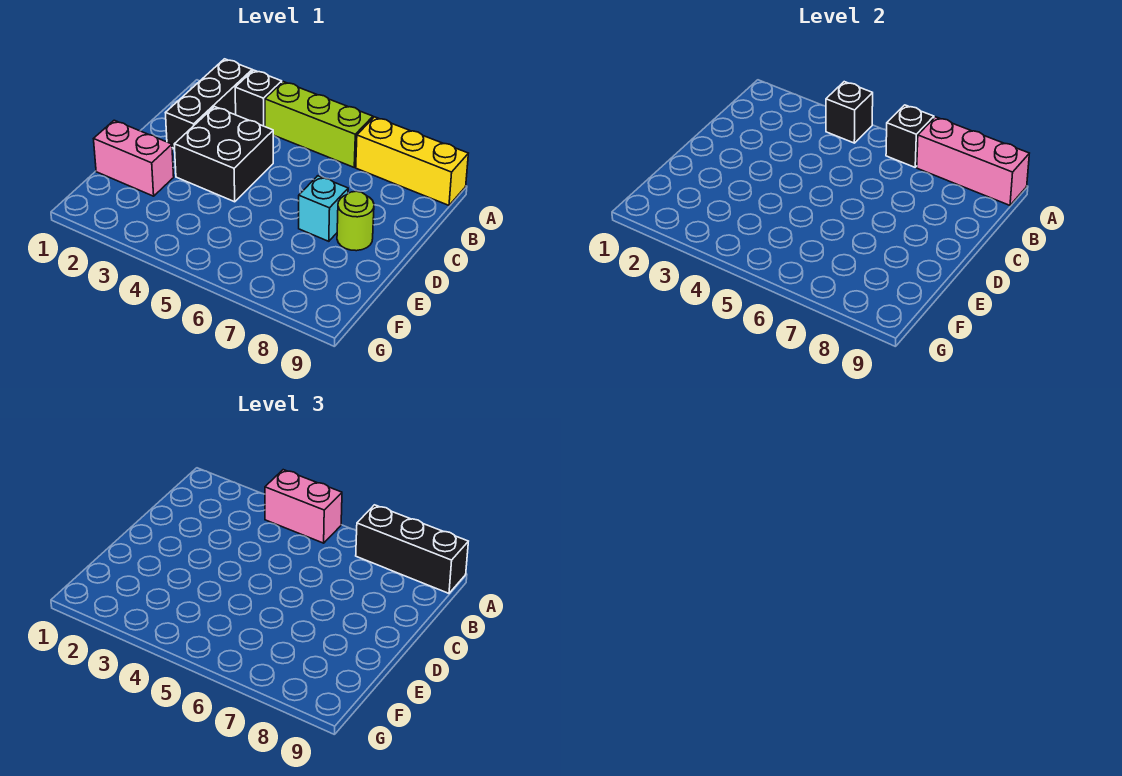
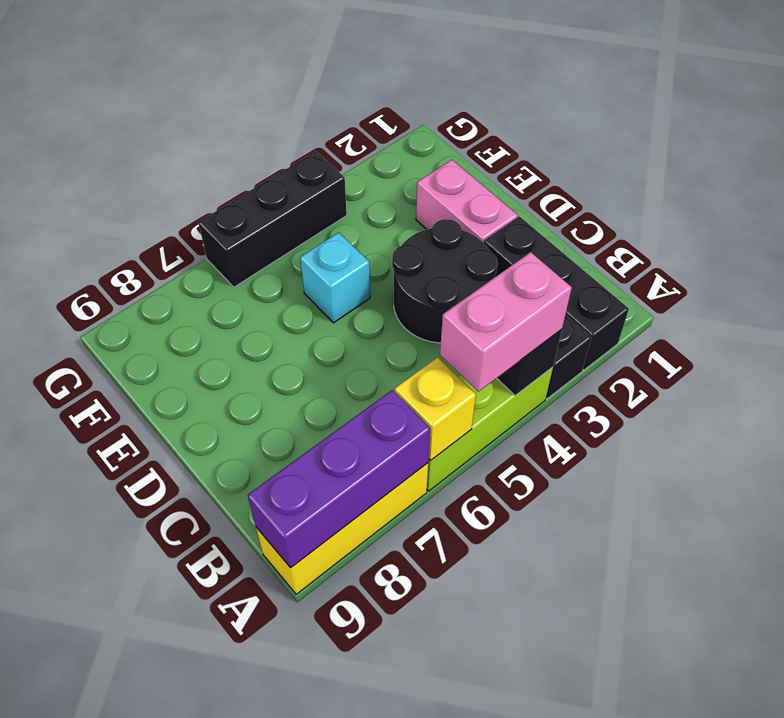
black 1x1 brick [886,105,934,167] -> yellow 1x1 brick [395,357,476,461]
pink 1x3 brick [917,117,1029,205] -> purple 1x3 brick [248,390,430,568]
black 1x3 brick [356,505,468,593] -> black 1x3 brick moved to [198,151,347,287]
black 2x2 brick [174,107,273,202] -> black 2x2 round brick [392,219,498,343]
cyan 1x1 brick [299,176,348,241] -> cyan 1x1 brick moved to [300,233,370,323]
lime 1x1 round brick [337,191,374,251] -> none
pink 1x2 brick [94,120,174,196] -> pink 1x2 brick turned to [416,160,518,243]

